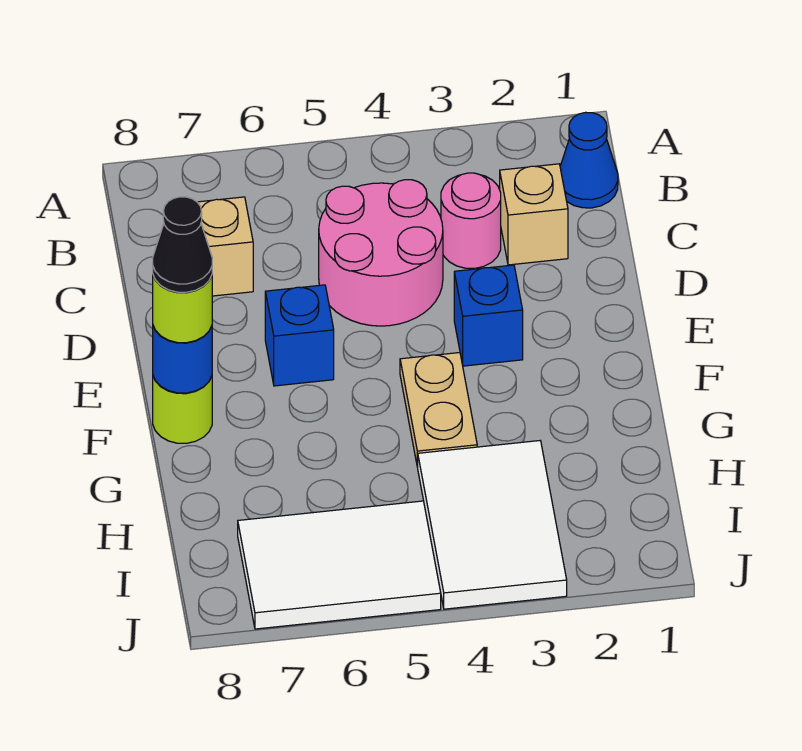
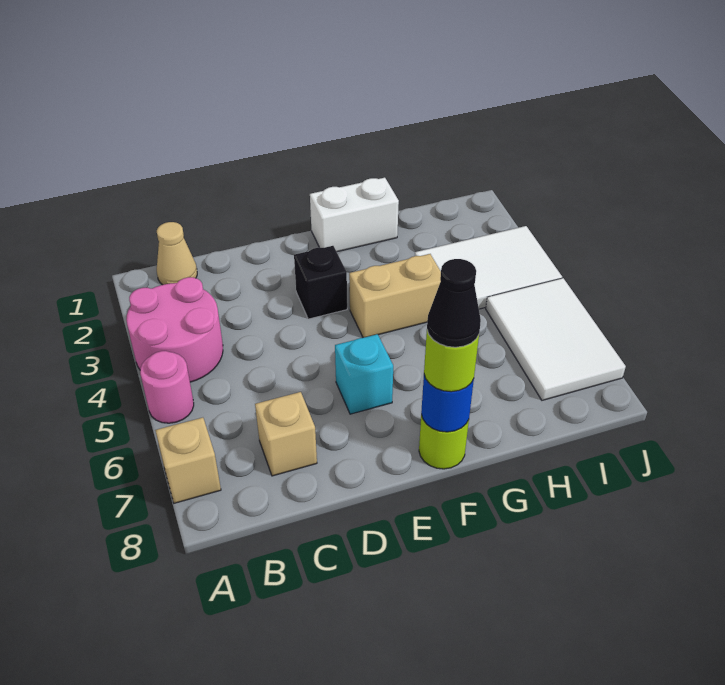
blue 1x1 cone [560,112,618,208] -> tan 1x1 cone [157,222,197,285]
tan 1x1 brick [500,164,568,265] -> tan 1x1 brick moved to [155,418,221,503]
pink 1x1 round brick [441,173,501,268] -> pink 1x1 round brick moved to [140,351,194,423]
pink 2x2 round brick [319,180,443,326] -> pink 2x2 round brick moved to [126,277,223,382]
blue 1x1 brick [454,265,523,366] -> black 1x1 brick [294,246,347,319]
blue 1x1 brick [265,285,334,386] -> cyan 1x1 brick [335,334,393,414]
none -> white 1x2 brick [310,178,399,252]
tan 1x2 plate [400,353,477,467] -> tan 1x2 brick [349,254,441,338]

